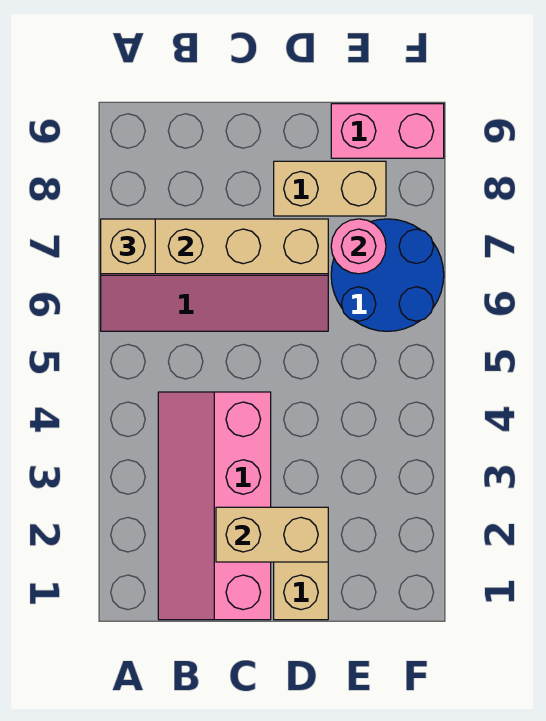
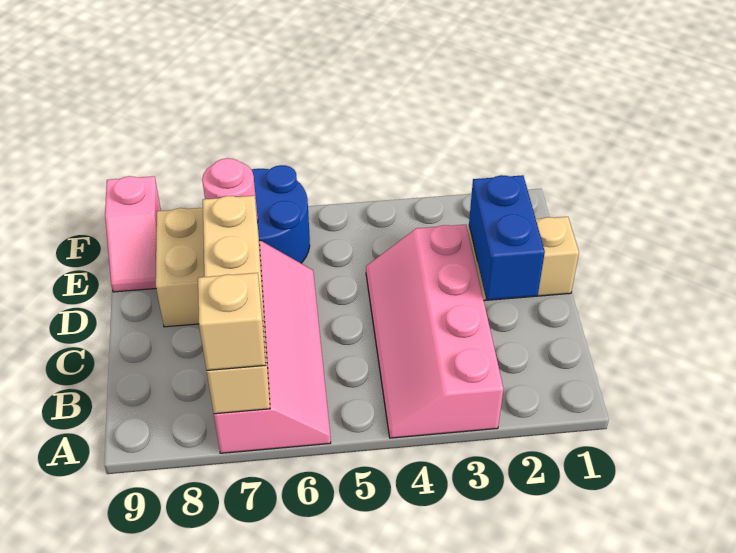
pink 2x4 slope [158,392,271,620] -> pink 2x4 slope turned to [366,225,503,438]
tan 1x2 brick [216,507,328,562] -> blue 1x2 brick [469,175,545,300]
pink 1x2 brick [331,104,444,158] -> pink 1x2 slope [105,176,161,292]

